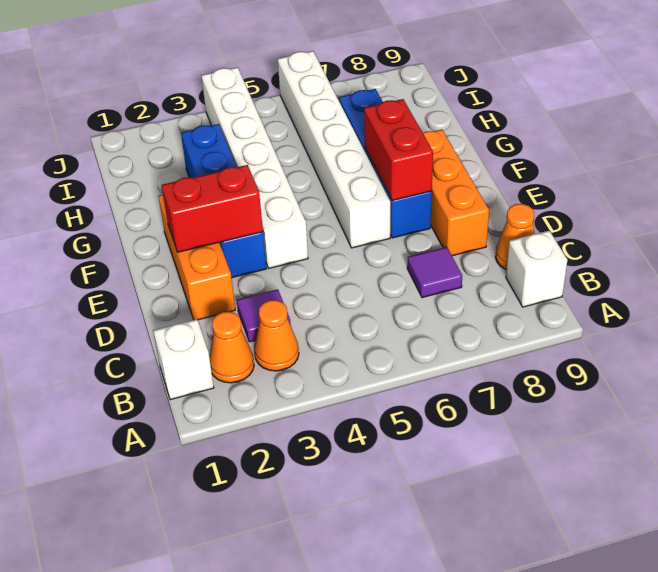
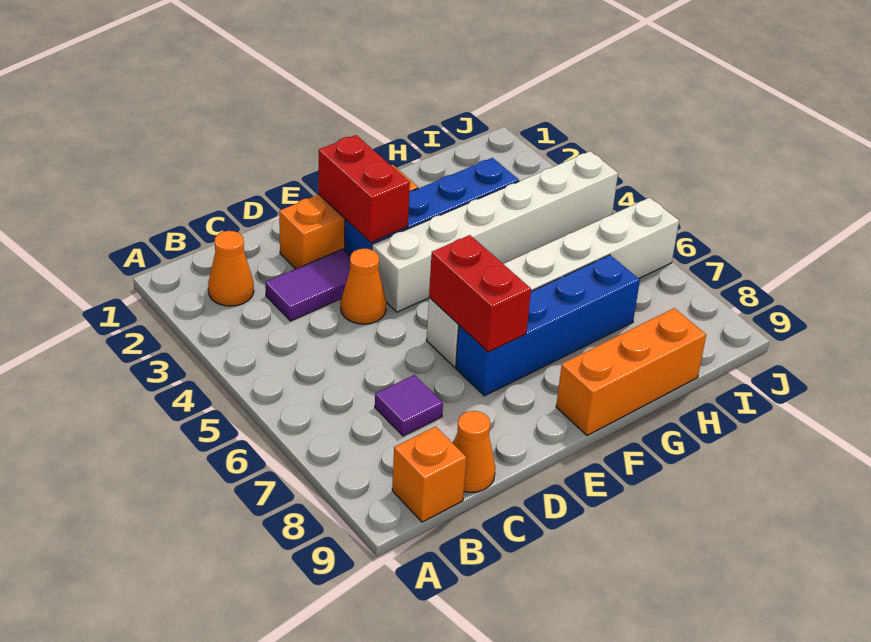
white 1x1 brick [153,319,214,400] -> none
orange 1x1 cone [254,300,299,371] -> orange 1x1 cone moved to [341,249,386,324]
white 1x1 brick [506,231,567,307] -> orange 1x1 brick [392,426,467,522]
purple 1x1 tile [237,289,291,342] -> purple 1x2 tile [265,249,350,321]
orange 1x3 brick [423,130,489,256] -> orange 1x3 brick moved to [556,308,706,435]
red 1x2 brick [364,99,433,200] -> red 1x2 brick turned to [429,235,531,352]

